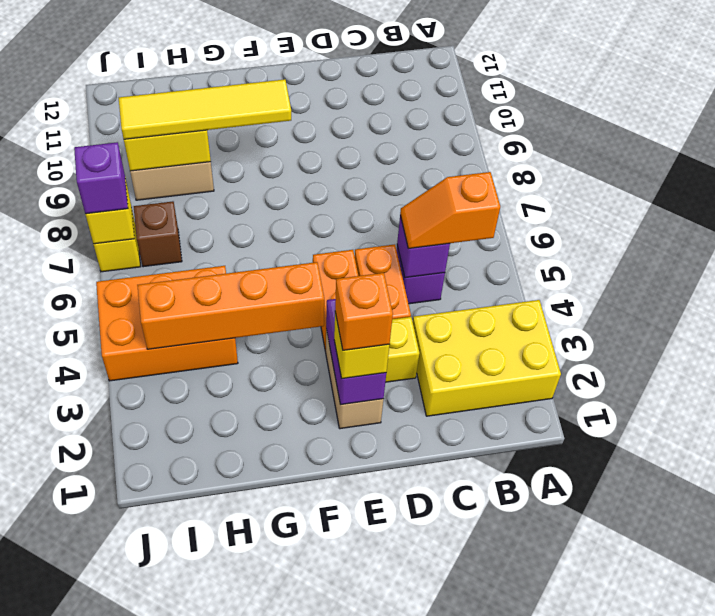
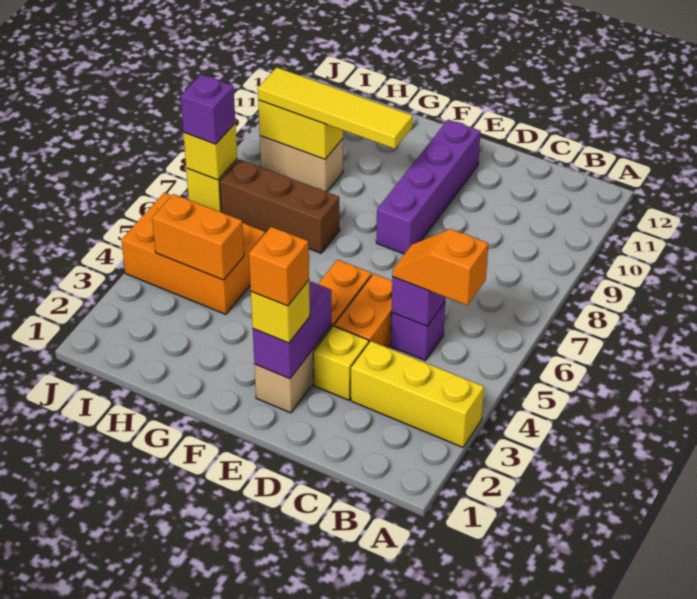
yellow 2x3 brick [413,300,561,416] -> yellow 1x3 brick [351,341,484,447]
none -> purple 1x4 brick [376,120,481,254]
orange 1x4 brick [137,262,324,349] -> orange 1x2 brick [152,194,244,280]
brown 1x1 brick [134,201,182,267] -> brown 1x3 brick [220,159,340,253]

